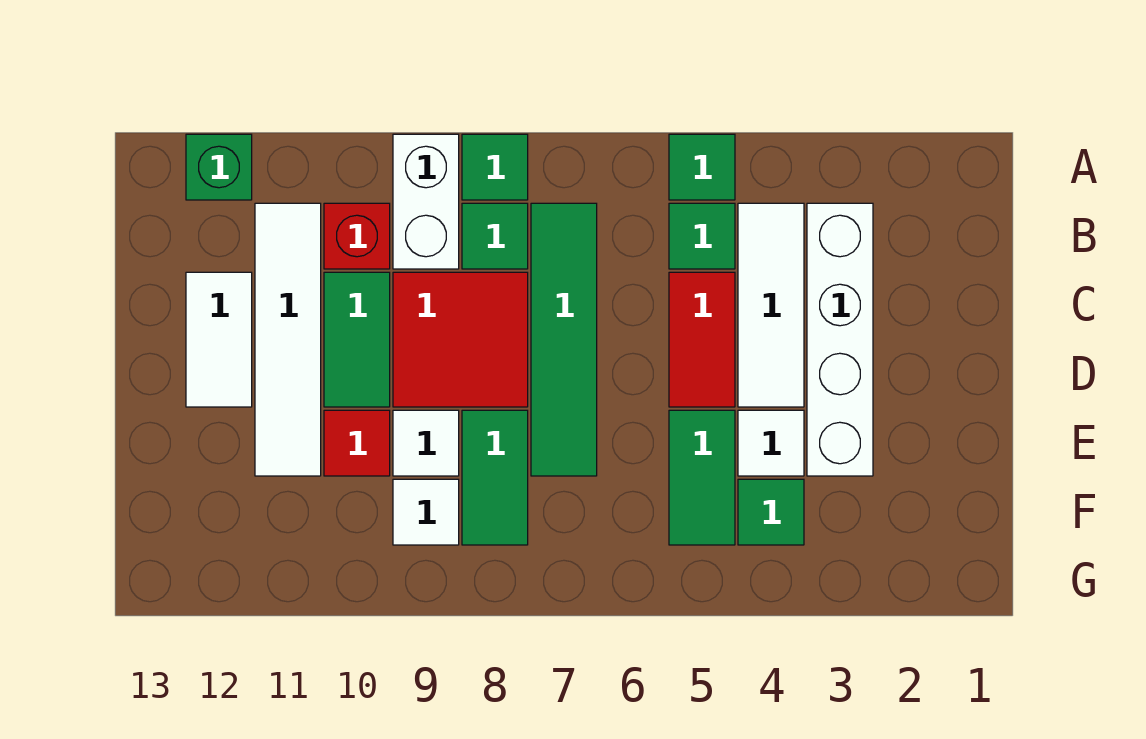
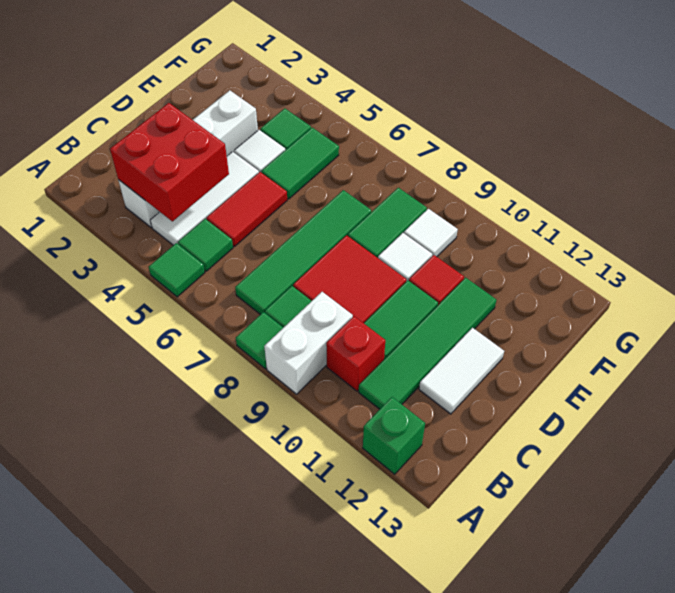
none -> red 2x2 brick [110,103,229,221]
white 1x4 tile [255,203,321,476] -> green 1x4 tile [359,278,496,409]

